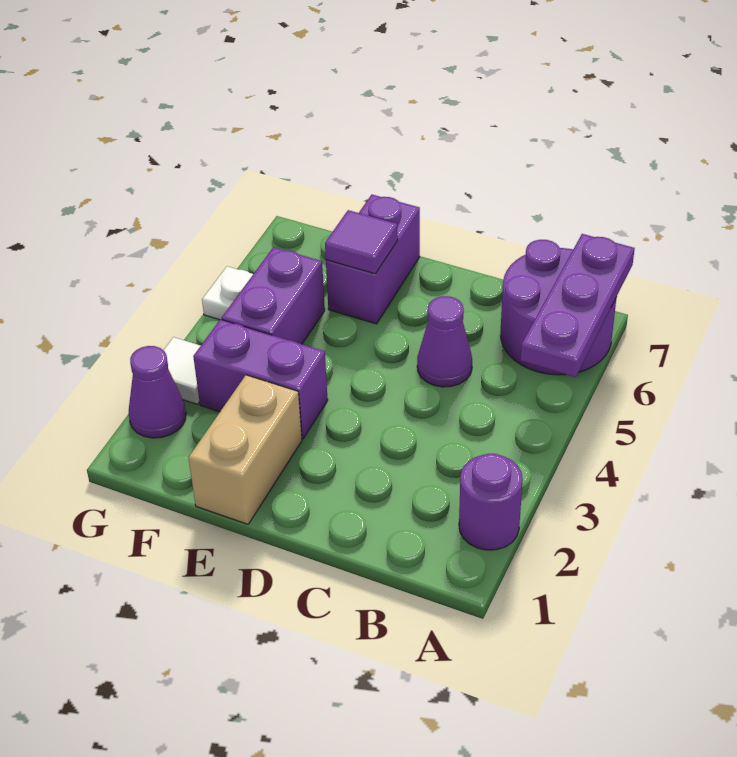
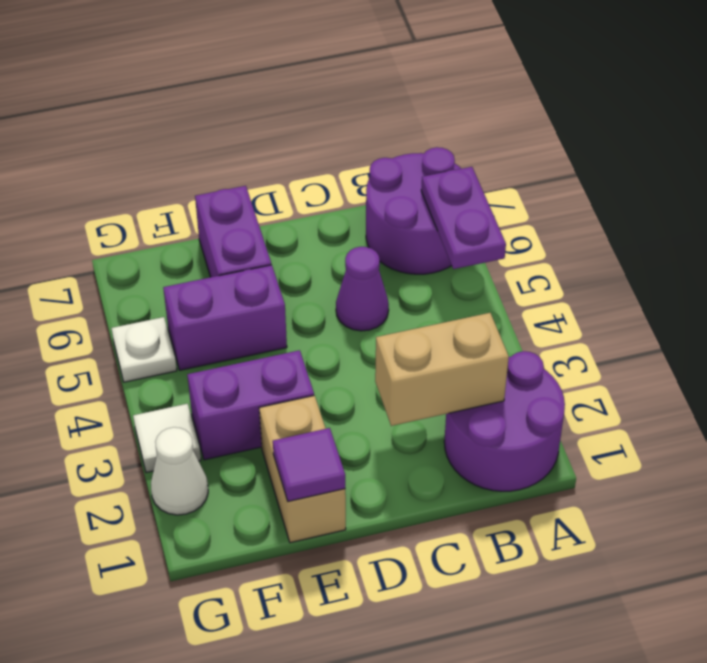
purple 1x1 round brick [459,454,523,550] -> purple 2x2 round brick [444,351,565,491]
purple 1x3 plate [521,234,635,377] -> purple 1x2 plate [421,167,506,269]
none -> tan 1x2 brick [375,313,509,426]
purple 1x1 tile [325,210,398,274] -> purple 1x1 tile moved to [273,428,345,501]
purple 1x2 brick [222,247,325,344] -> purple 1x2 brick turned to [163,265,287,370]
purple 1x1 cone [128,346,186,438] -> white 1x1 cone [151,427,208,515]

